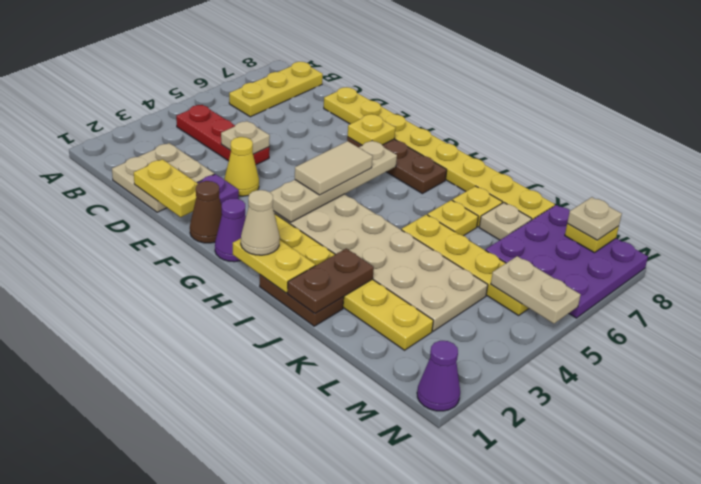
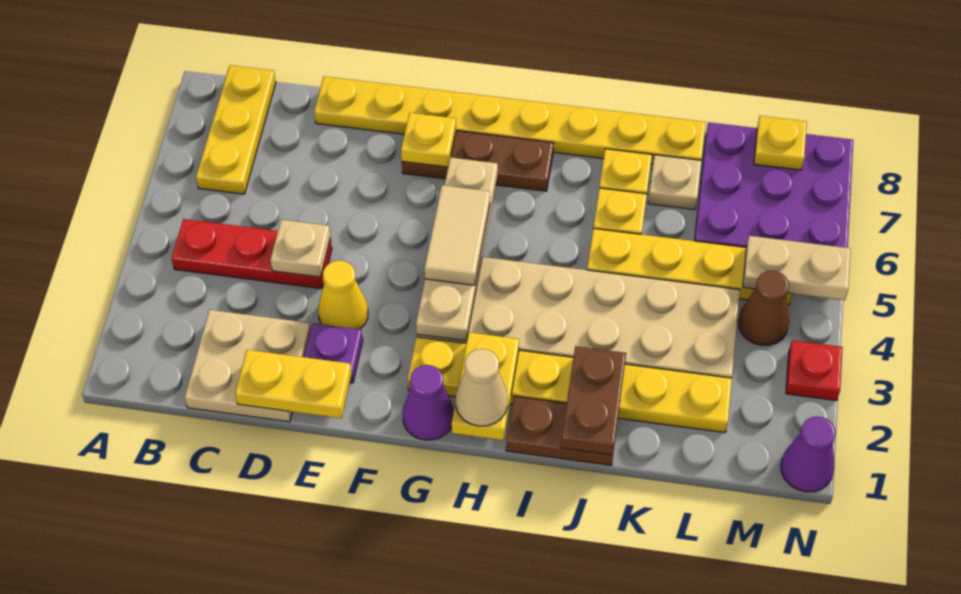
brown 1x1 cone [190,181,222,243] -> brown 1x1 cone moved to [738,271,789,345]
yellow 1x2 plate [233,238,315,293] -> yellow 1x2 plate turned to [452,332,519,440]
tan 1x1 plate [567,197,622,240] -> none
none -> red 1x1 plate [786,340,843,401]

